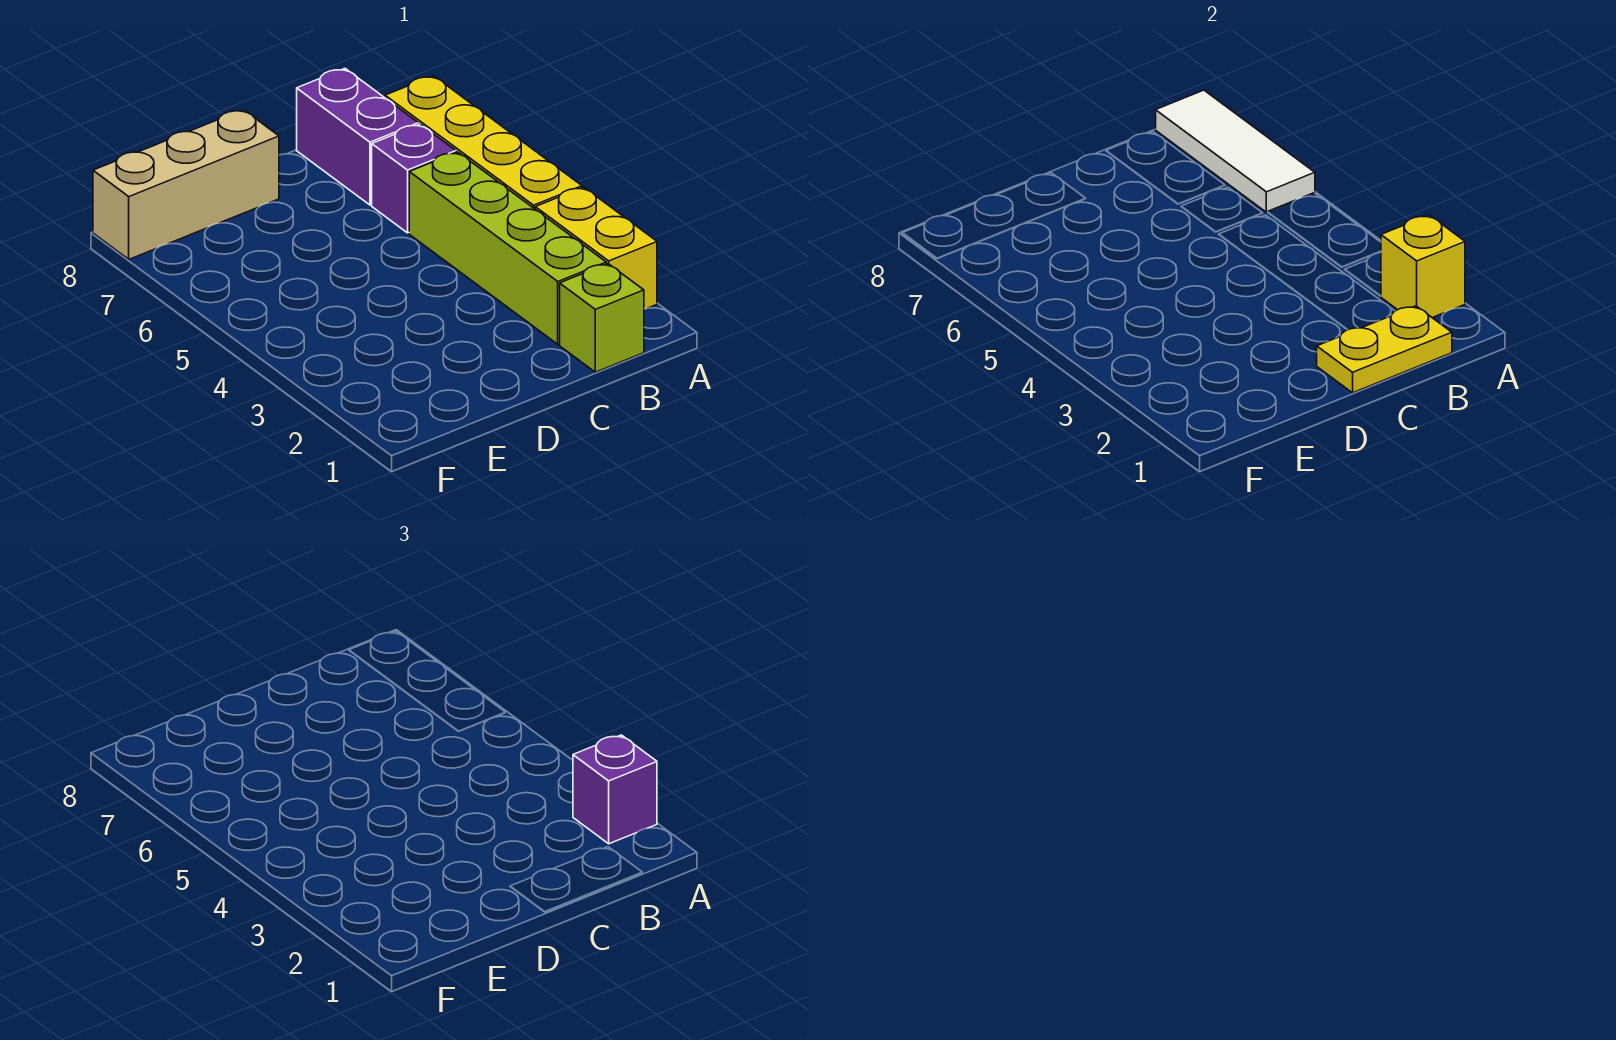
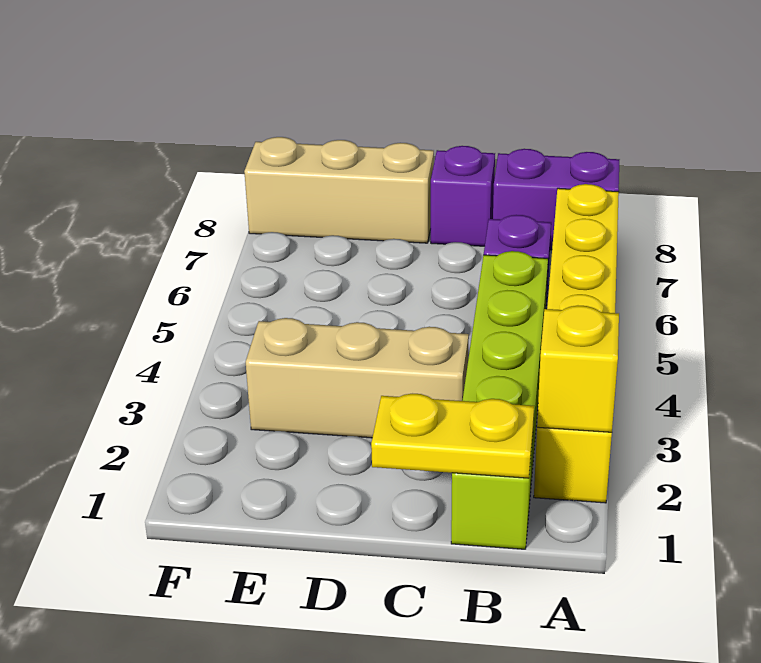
purple 1x1 brick [573,735,657,844] -> purple 1x1 brick moved to [431,146,495,246]
white 1x3 tile [1156,90,1315,212] -> none
purple 1x2 brick [297,69,418,205] -> purple 1x2 brick turned to [493,149,619,250]
none -> tan 1x3 brick [246,318,469,438]

